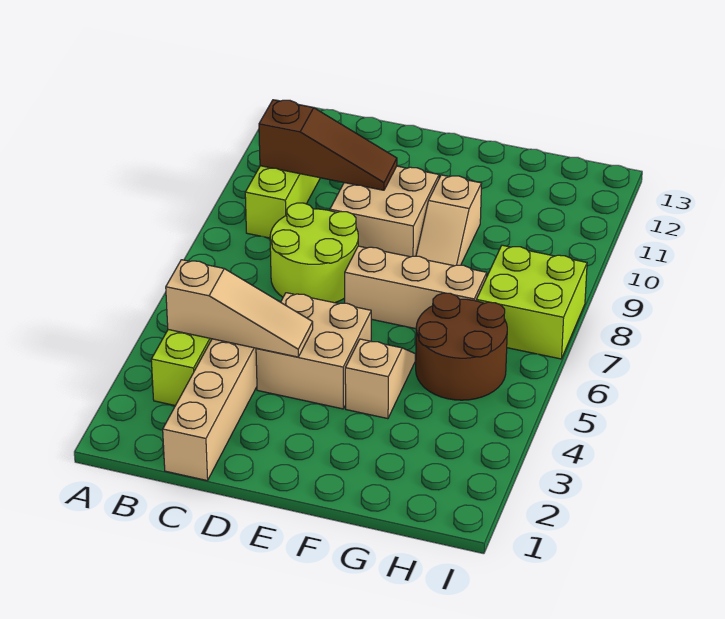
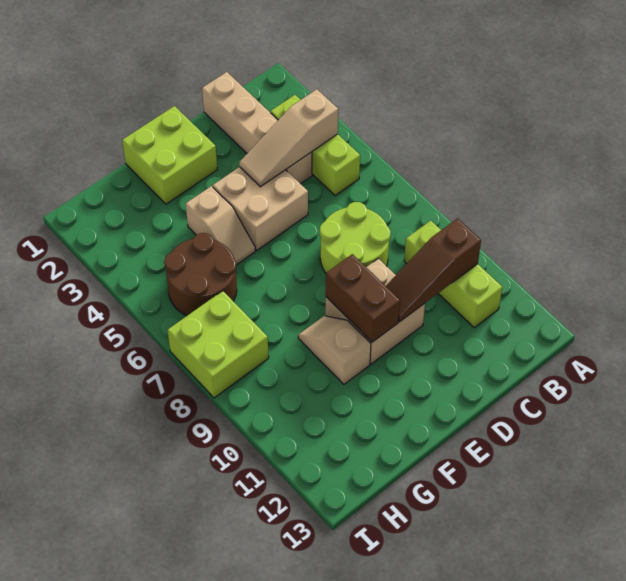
none -> lime 2x2 brick [122,106,217,204]
tan 1x3 brick [345,246,487,329] -> none
none -> brown 1x2 brick [326,254,400,342]

